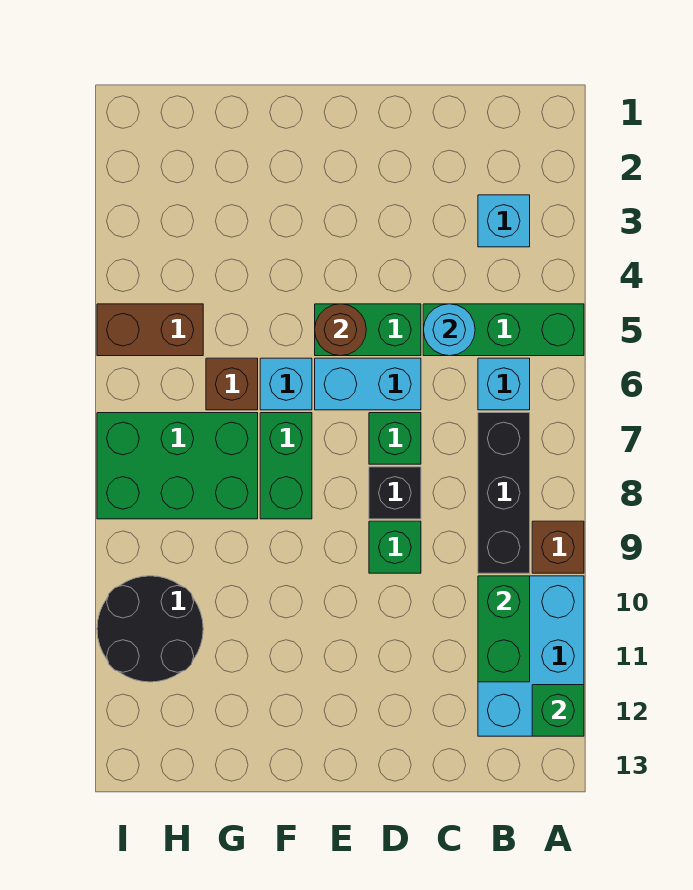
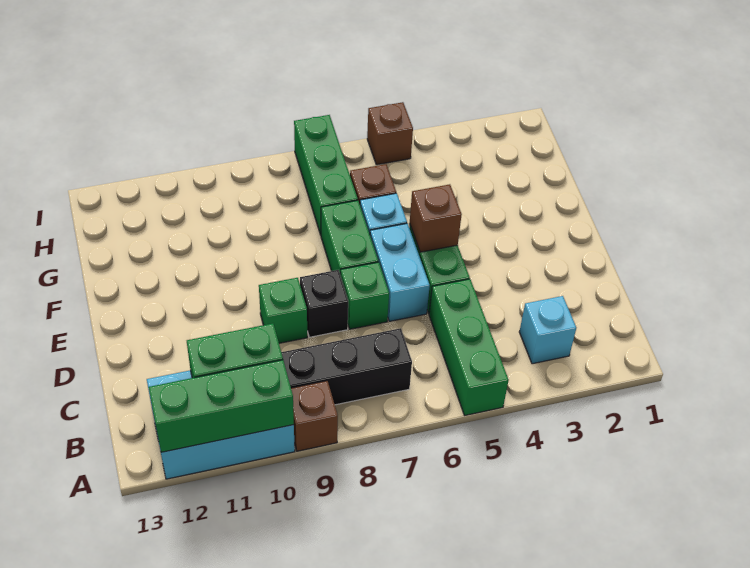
green 1x1 brick [532,685,584,736] -> green 1x3 brick [149,360,294,452]
cyan 1x1 brick [478,358,530,410] -> none
cyan 1x1 round brick [423,304,475,356] -> none
brown 1x1 round brick [315,304,366,356] -> brown 1x1 brick [410,184,462,252]
green 1x2 brick [260,413,312,519] -> green 1x2 brick turned to [321,200,378,273]
green 2x3 brick [97,413,258,519] -> green 1x3 brick [294,115,358,235]
brown 1x2 brick [97,304,203,356] -> brown 1x1 brick [367,102,413,165]
black 2x2 round brick [97,576,203,682] -> none

